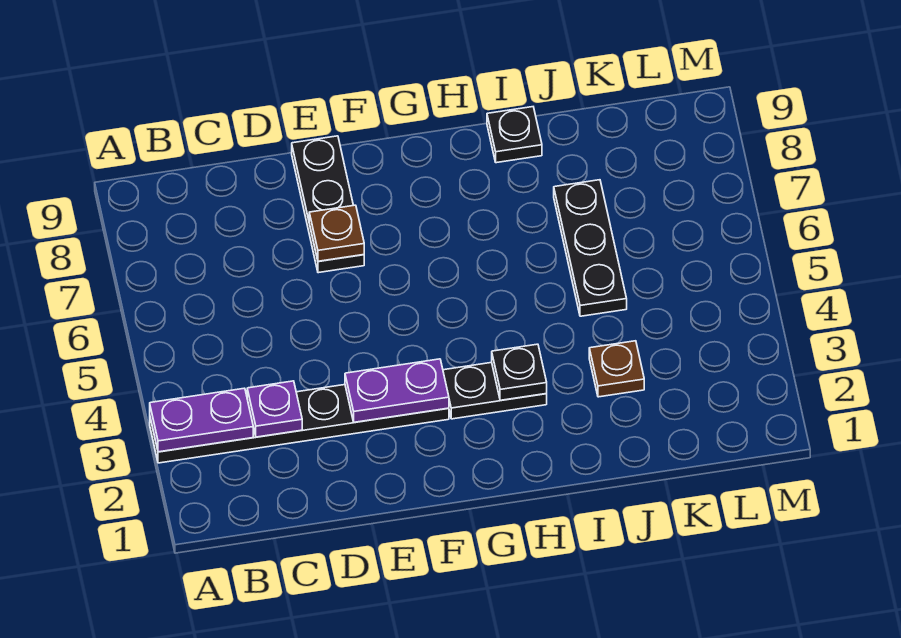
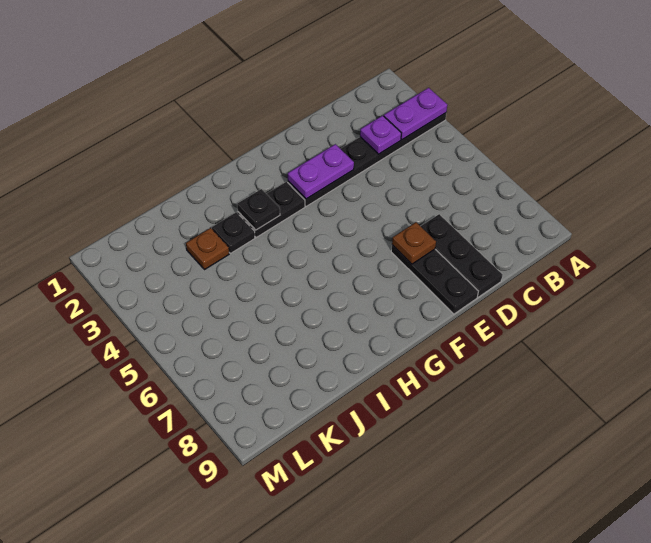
black 1x1 plate [487,107,542,163] -> black 1x1 plate moved to [212,212,255,253]
black 1x3 plate [554,180,627,316] -> black 1x3 plate moved to [421,214,503,297]

